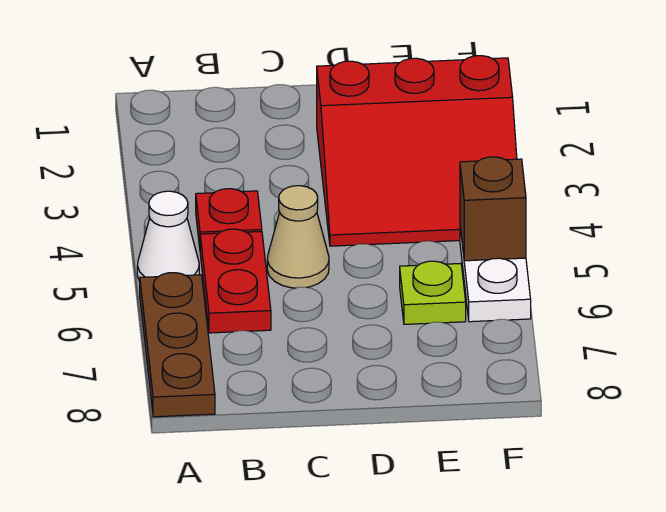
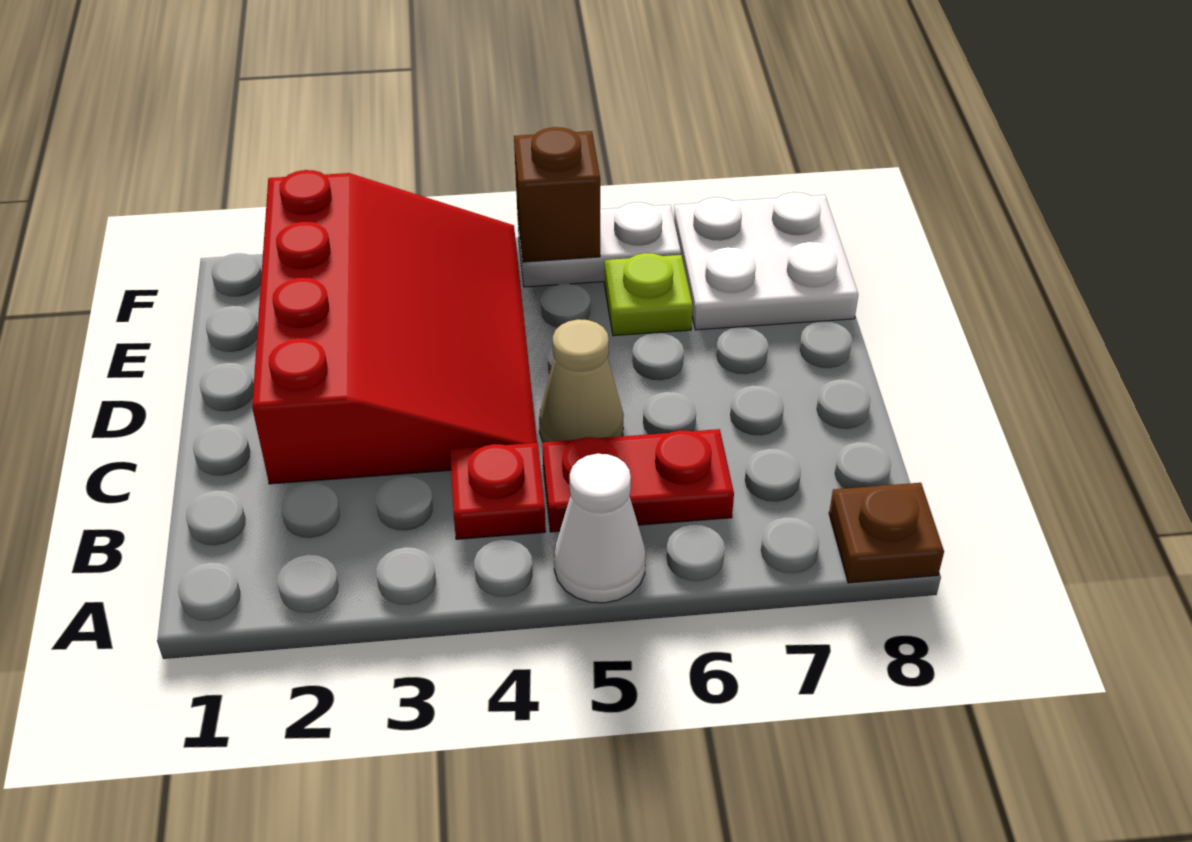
brown 1x3 plate [140,273,215,417] -> brown 1x1 plate [829,483,944,583]
red 3x3 slope [317,56,517,246] -> red 3x4 slope [252,170,537,484]
none -> white 2x2 plate [674,192,858,330]

